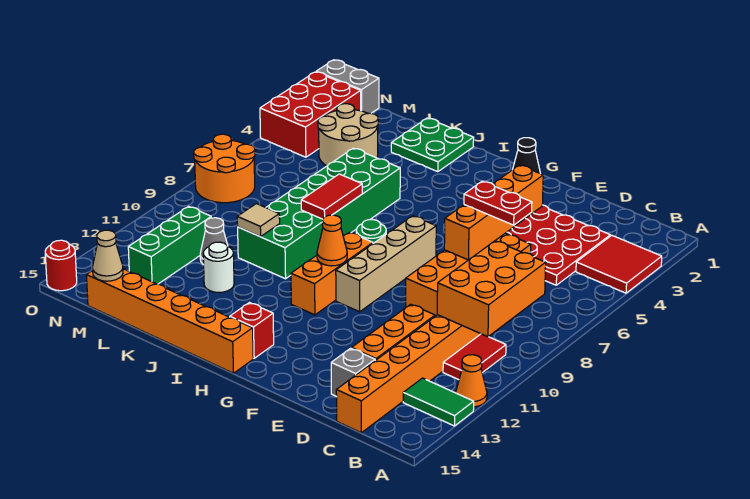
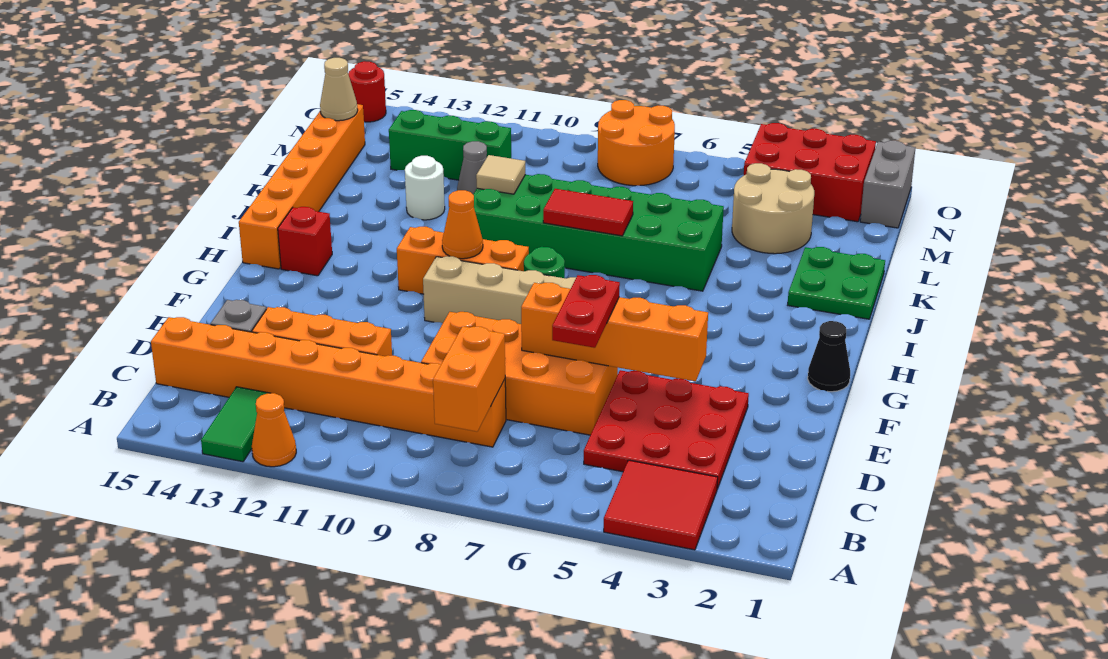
orange 2x3 brick [437,241,546,337] -> orange 1x2 brick [433,326,505,432]
red 1x2 tile [443,334,506,380] -> none

